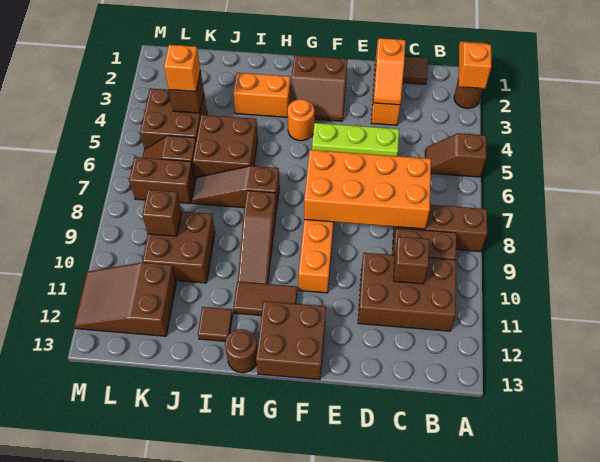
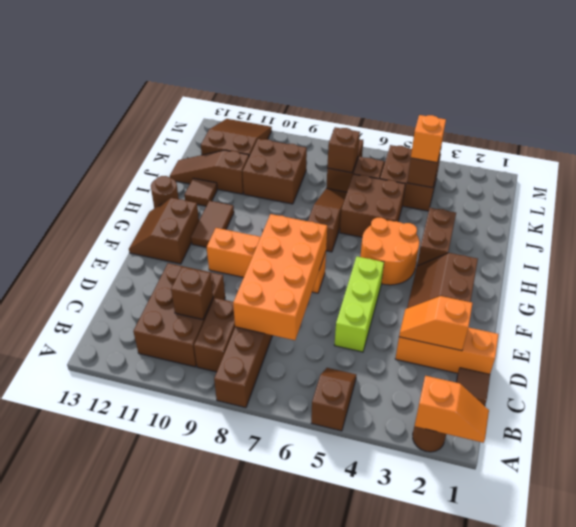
brown 2x2 brick [256,301,326,380] -> brown 2x2 slope [129,198,199,264]
orange 1x1 round brick [288,99,314,141] -> orange 2x2 round brick [360,218,419,285]
orange 1x2 brick [233,73,291,117] -> brown 1x2 brick [417,208,456,266]
brown 1x3 slope [238,191,276,284] -> brown 1x3 slope moved to [170,150,249,194]
brown 1x1 brick [142,190,182,236] -> brown 1x1 brick moved to [327,127,360,173]

